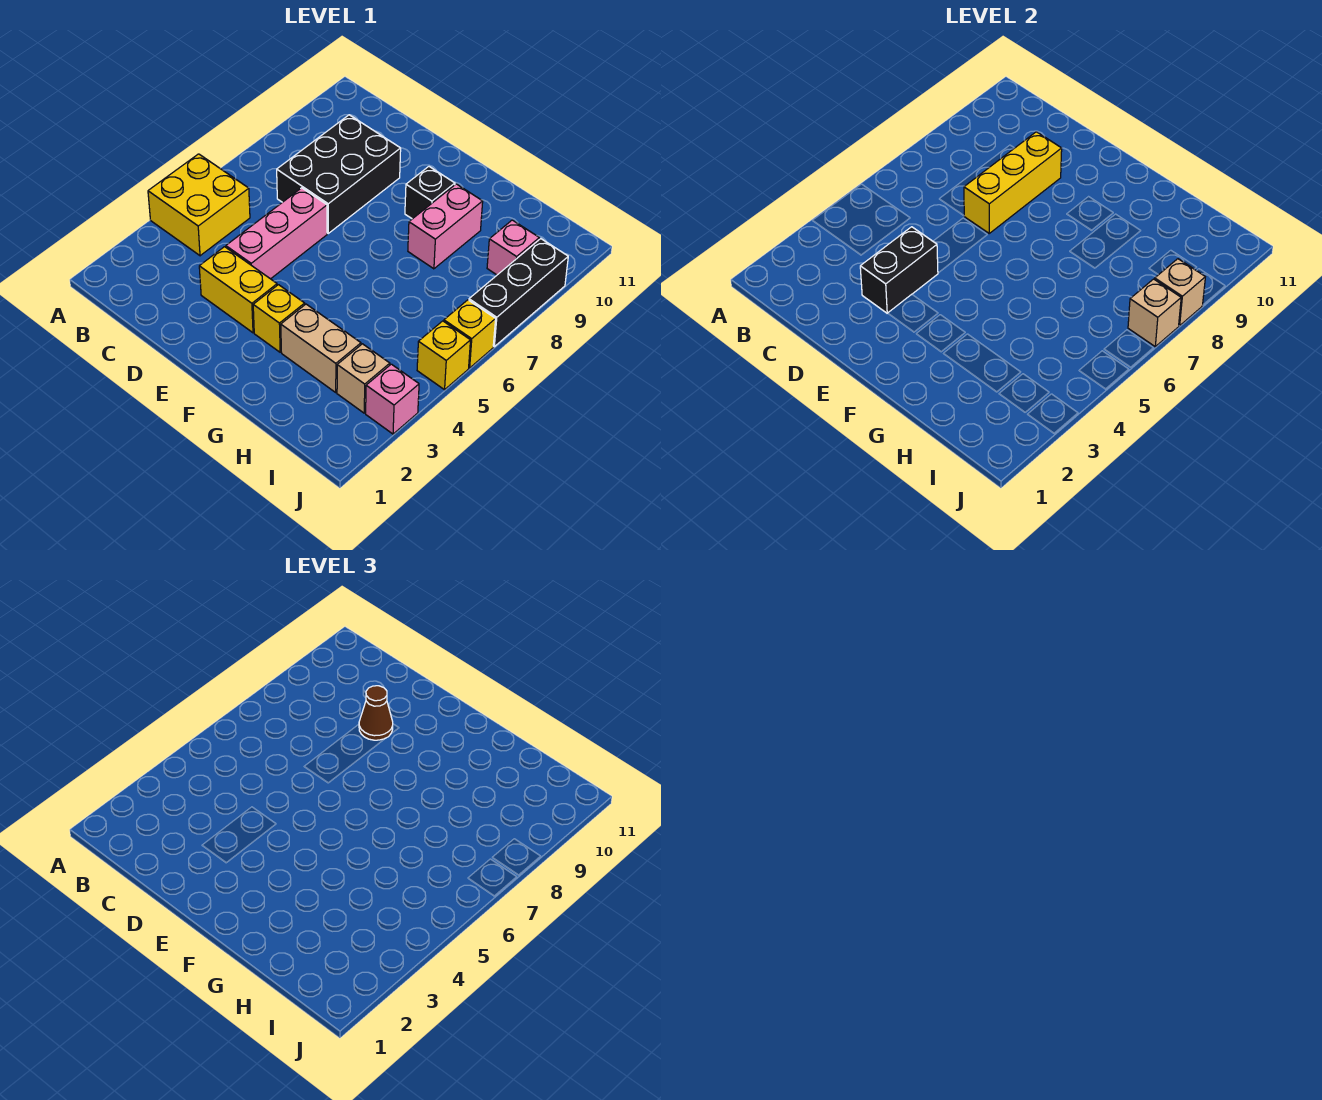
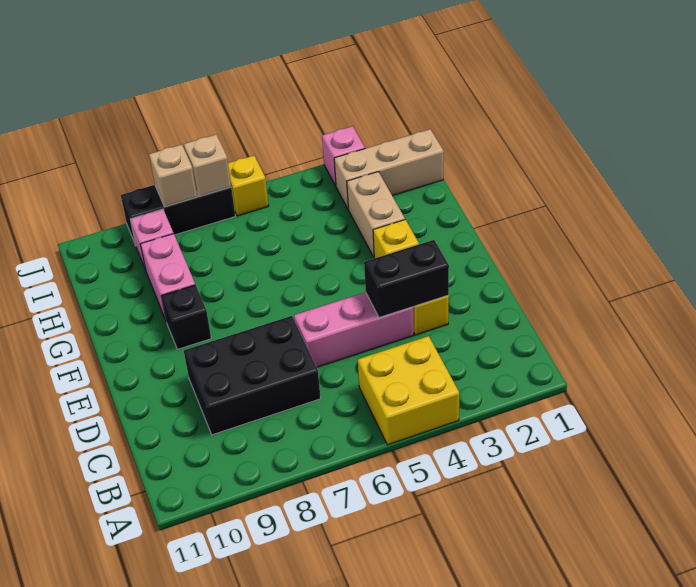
yellow 1x3 brick [964,132,1062,233] -> none
brown 1x1 cone [359,686,393,740] -> none
pink 1x2 brick [408,184,483,269] -> pink 1x2 brick turned to [140,234,195,320]
tan 1x1 brick [337,344,390,413] -> tan 1x3 brick [334,129,444,208]
yellow 1x1 brick [417,321,471,390] -> none

